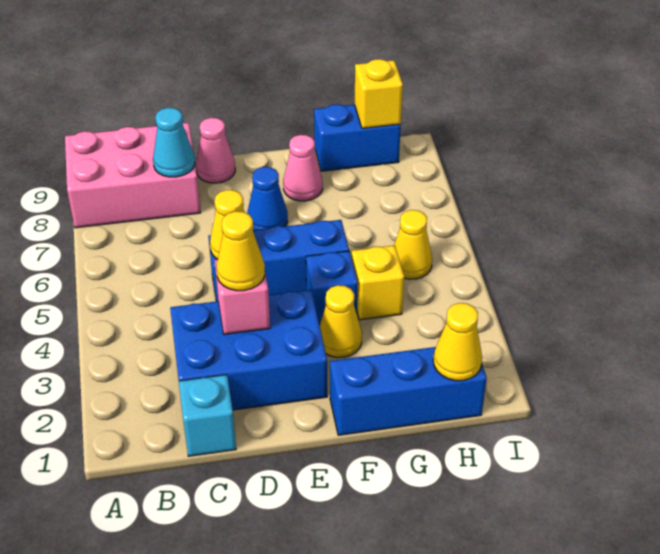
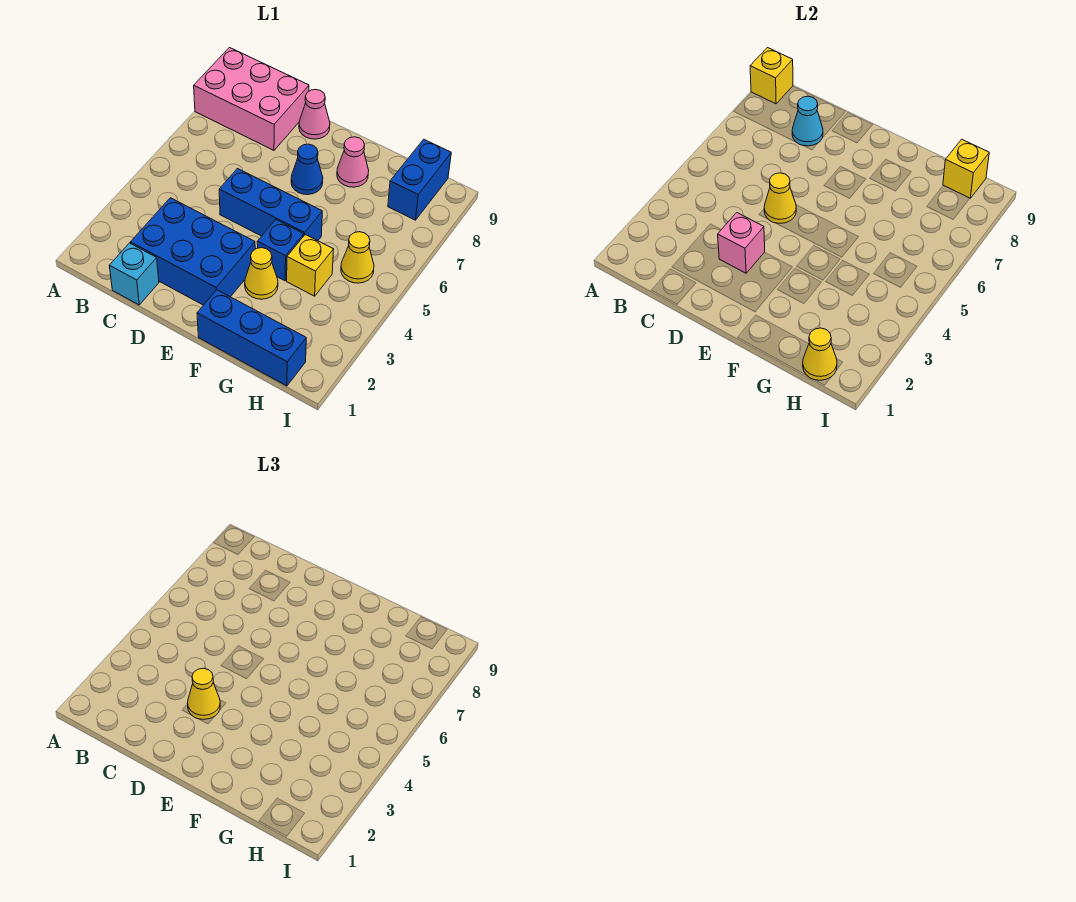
none -> yellow 1x1 brick [750,48,793,104]
blue 1x2 brick [314,104,401,171] -> blue 1x2 brick turned to [388,139,451,220]

